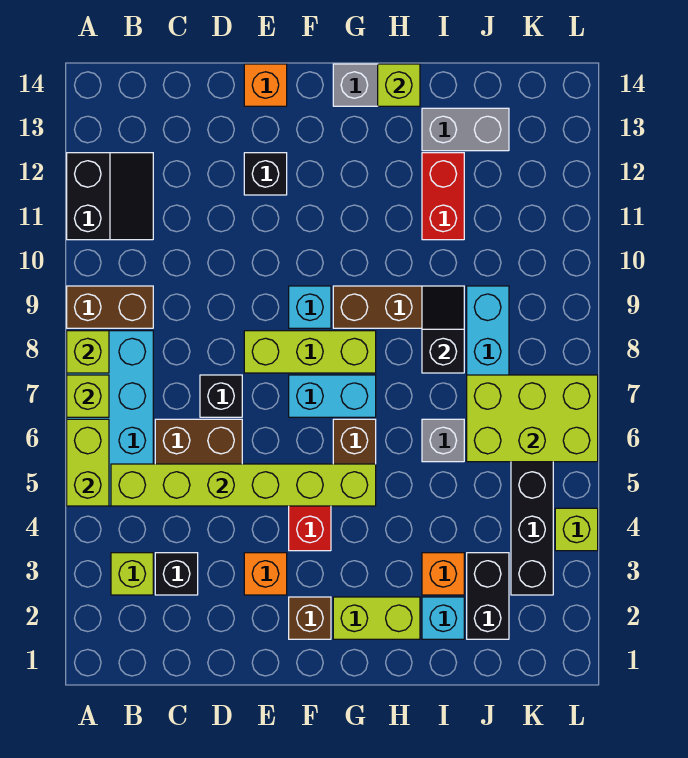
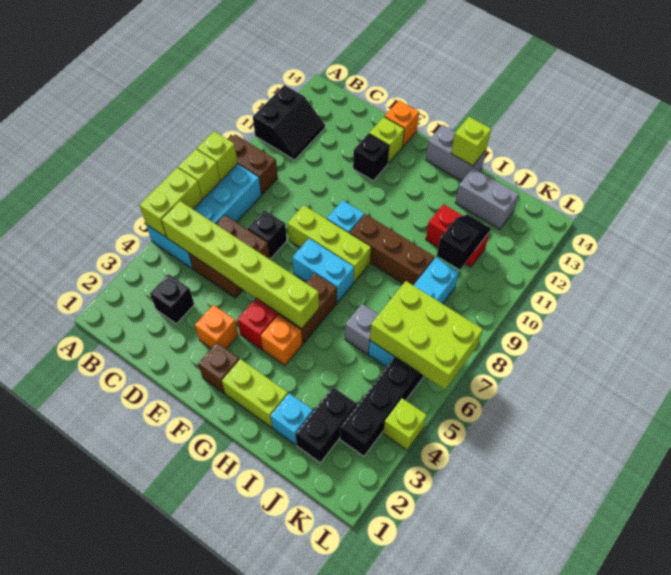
lime 1x1 brick [111,553,153,595] -> lime 1x1 brick moved to [369,117,404,163]
orange 1x1 brick [422,553,464,595] -> orange 1x1 brick moved to [261,315,302,365]
black 1x2 slope [422,286,464,373] -> black 1x2 slope moved to [437,215,491,270]
red 1x2 brick [422,153,464,240] -> red 1x2 brick turned to [426,204,490,267]

